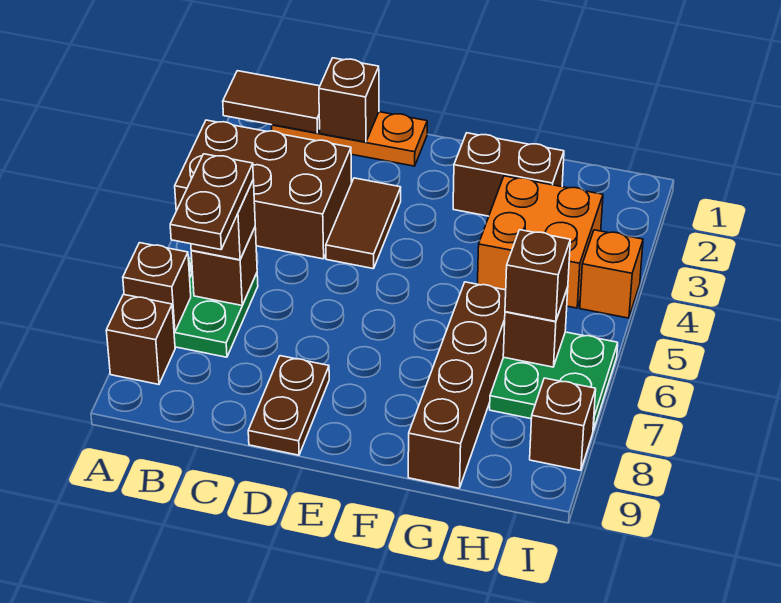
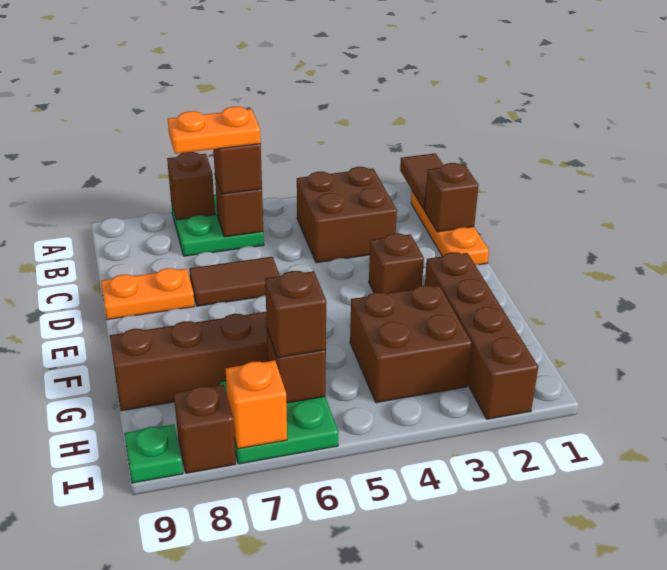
brown 2x3 brick [175,120,352,259] -> brown 2x2 brick [297,167,397,263]
brown 1x1 brick [106,294,175,384] -> brown 1x1 brick moved to [369,234,424,294]
brown 1x2 plate [170,154,253,250] -> orange 1x2 plate [168,107,261,154]
brown 1x2 tile [326,178,401,269] -> brown 1x2 tile moved to [189,257,280,306]
brown 1x2 plate [248,356,329,455] -> orange 1x2 plate [101,268,195,320]
brown 1x2 brick [453,133,564,216] -> brown 1x4 brick [425,252,538,419]
orange 2x2 brick [478,176,603,308] -> brown 2x2 brick [350,286,472,403]
orange 1x1 brick [580,230,643,318] -> orange 1x1 brick moved to [225,360,287,449]
none -> green 1x1 plate [124,424,183,483]

